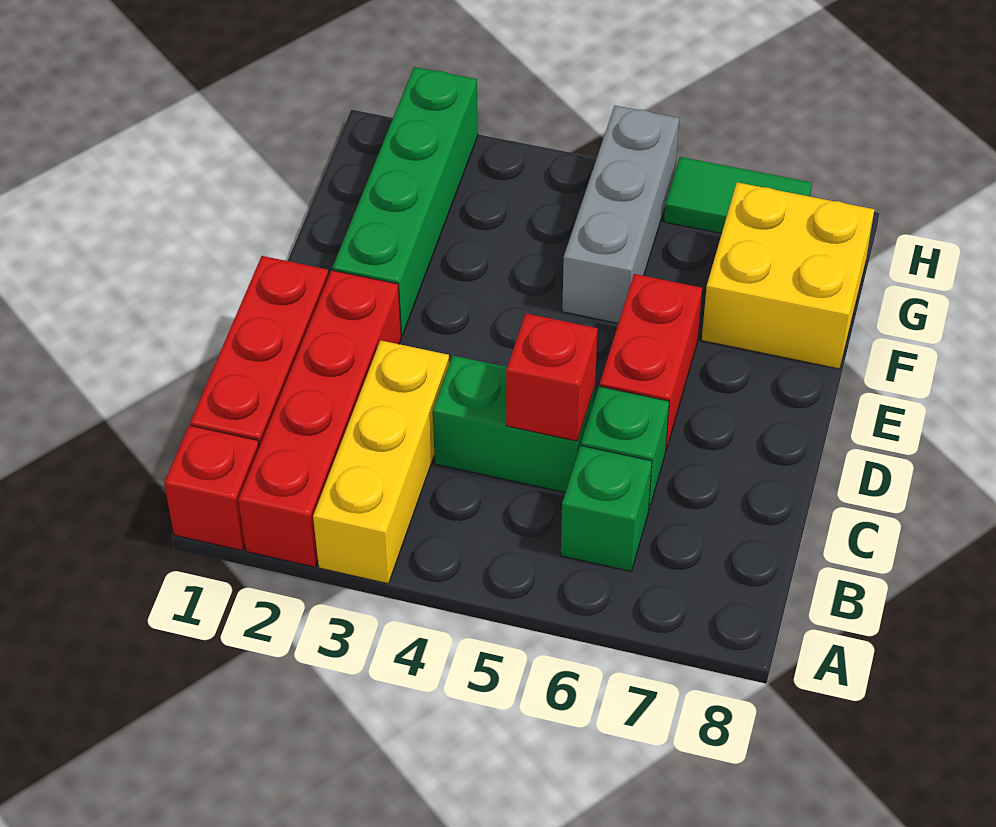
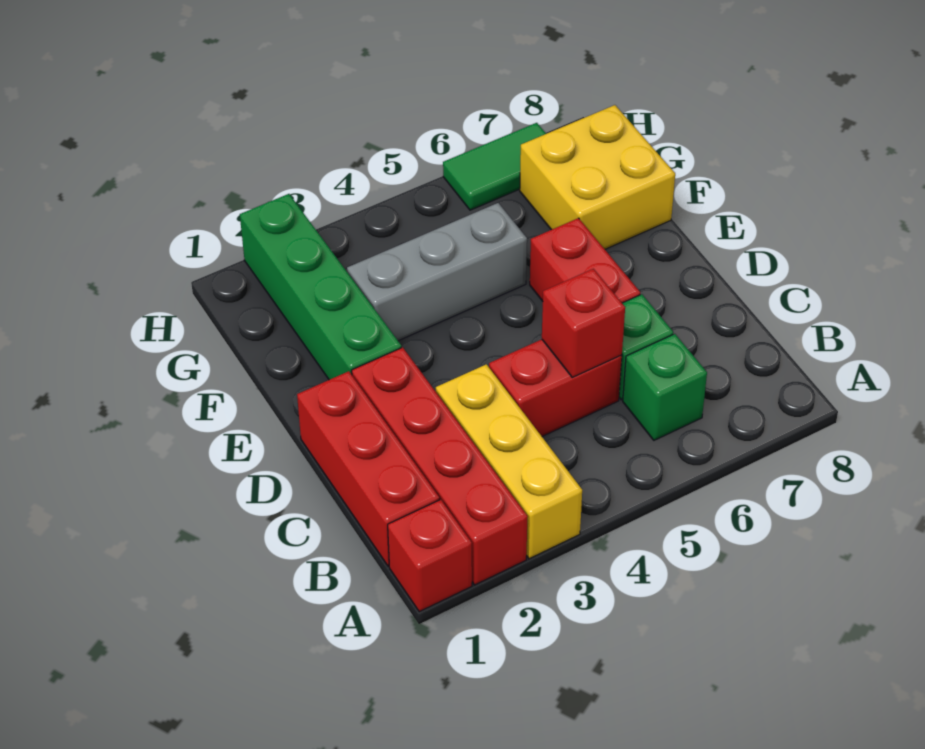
green 1x2 brick [433,356,595,492] -> red 1x2 brick [489,339,622,436]
grey 1x3 brick [562,106,679,323] -> grey 1x3 brick turned to [347,203,527,341]

